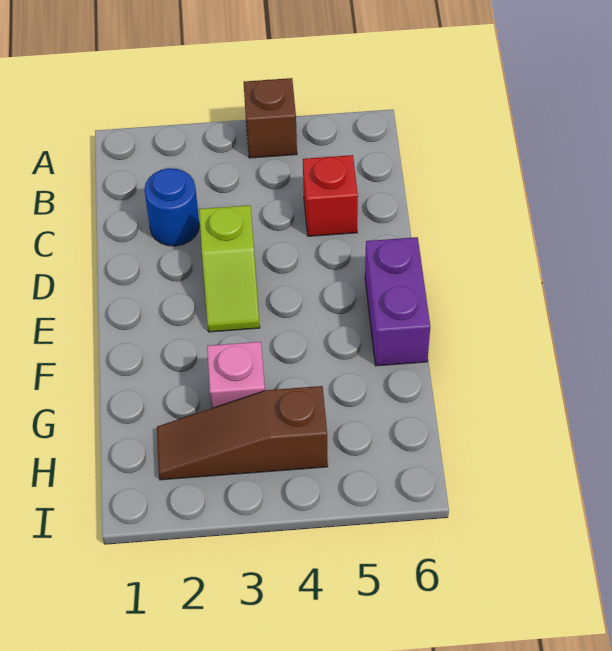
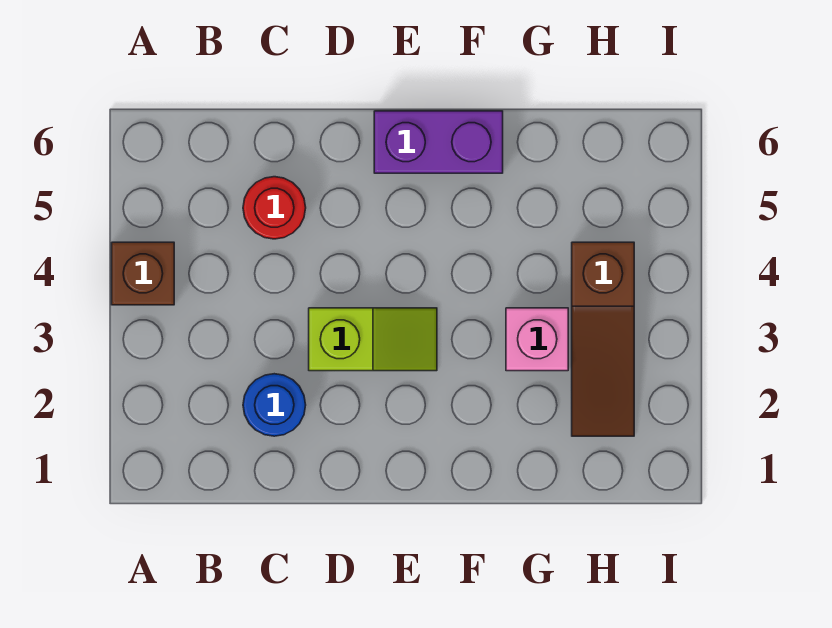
red 1x1 brick [303,155,358,236] -> red 1x1 round brick [243,177,306,239]

